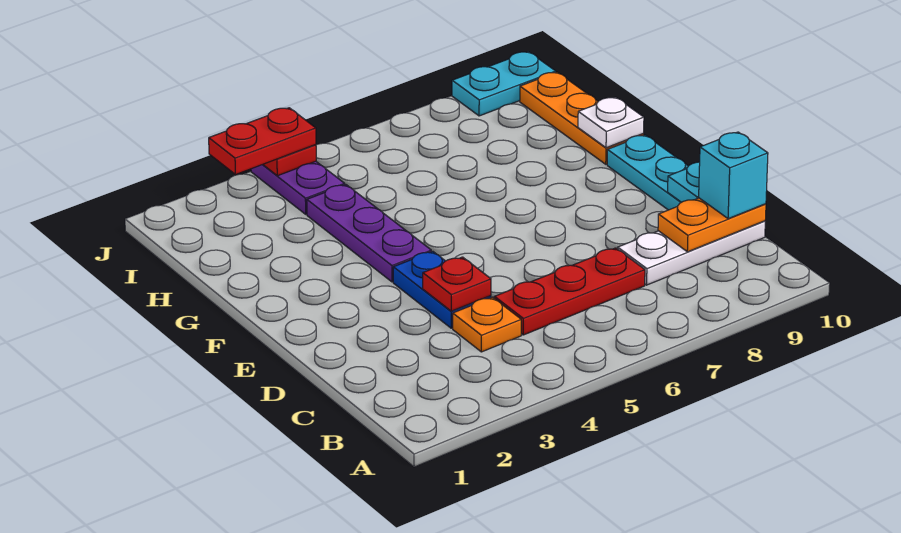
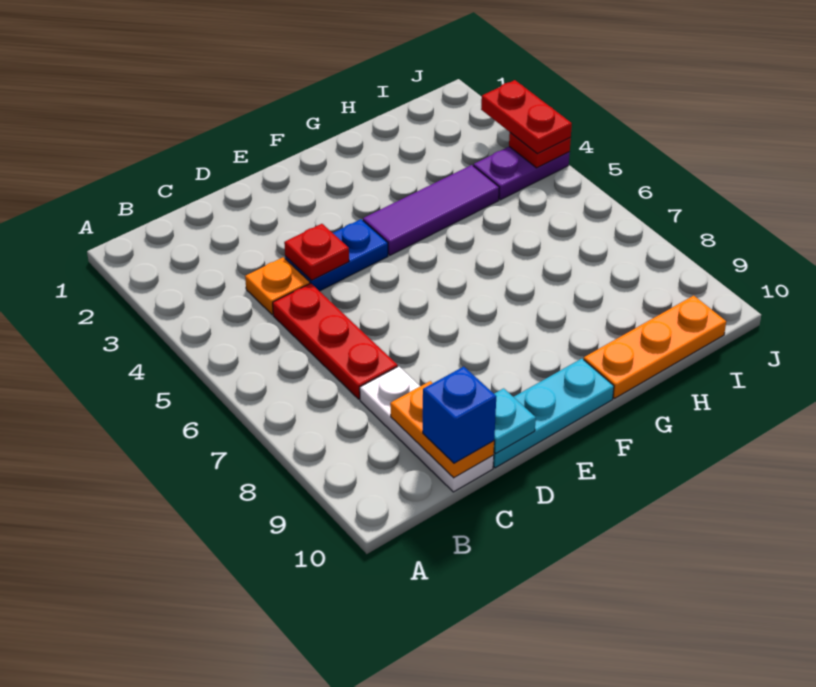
cyan 1x1 brick [699,132,768,219] -> blue 1x1 brick [423,367,496,463]
purple 1x3 plate [307,185,431,282] -> purple 1x3 tile [363,165,499,255]
white 1x1 plate [578,97,644,148] -> none
cyan 1x2 plate [452,52,556,116] -> none

